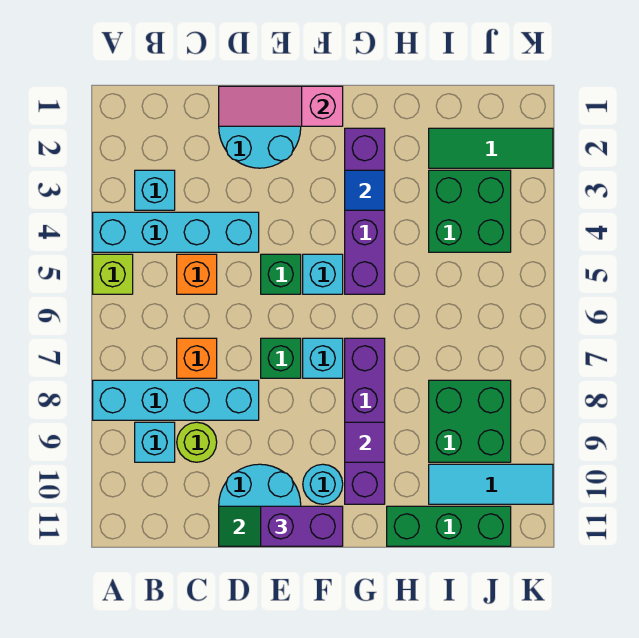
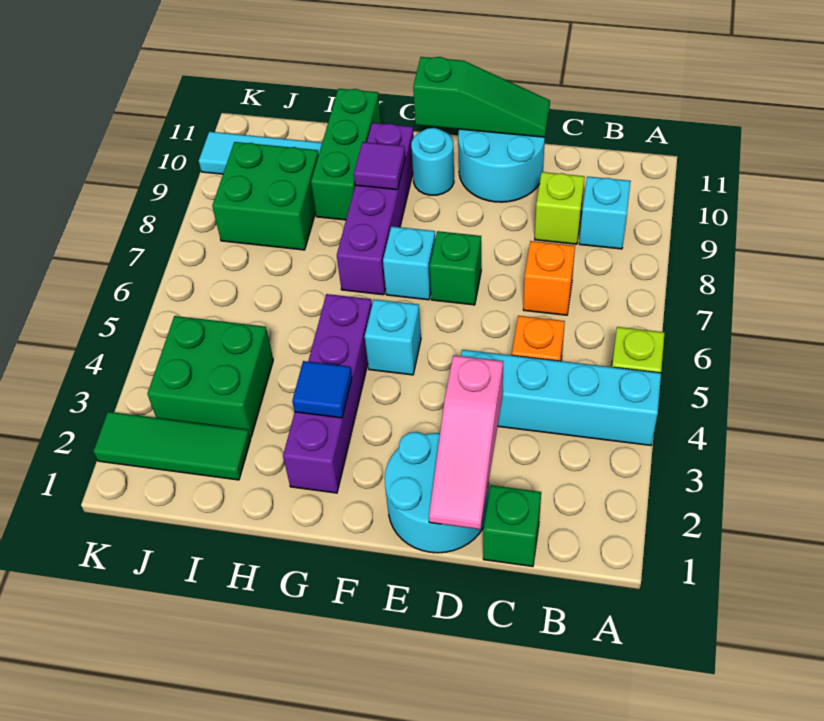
cyan 1x4 brick [93,380,259,420] -> none
cyan 1x1 brick [135,170,175,210] -> none
lime 1x1 round brick [177,422,217,462] -> lime 1x1 brick [535,172,585,244]
pink 1x3 slope [219,86,343,126] -> pink 1x3 slope turned to [429,355,503,529]
green 1x1 brick [261,254,301,294] -> green 1x1 brick moved to [483,485,541,566]
purple 1x2 brick [261,506,343,546] -> none
green 1x3 brick [387,506,511,546] -> green 1x3 brick turned to [311,89,381,220]

